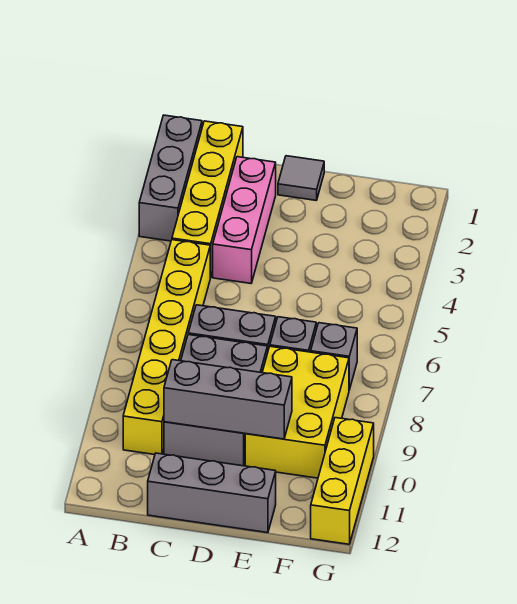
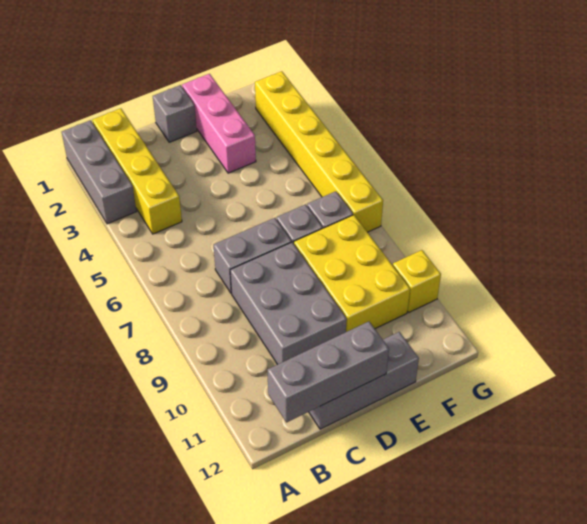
yellow 1x6 brick [123,240,211,455] -> yellow 1x6 brick moved to [255,71,383,232]
pink 1x3 brick [213,157,276,283] -> pink 1x3 brick moved to [182,74,256,173]
grey 1x3 brick [164,360,292,439] -> grey 1x3 brick moved to [267,322,389,423]
grey 1x1 tile [278,156,324,200] -> grey 1x1 brick [153,85,197,142]
yellow 1x3 brick [311,418,374,544] -> yellow 1x1 brick [393,250,441,312]

